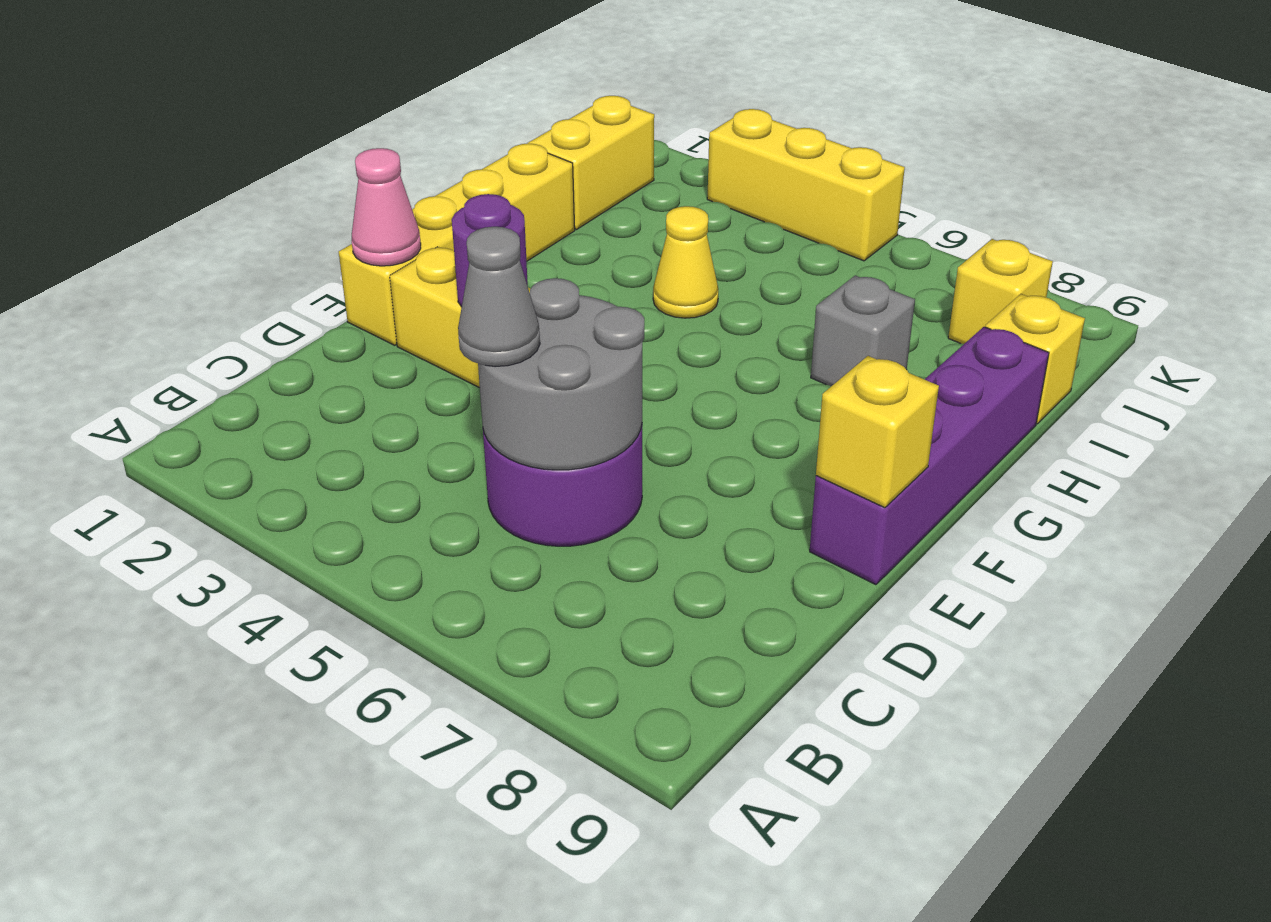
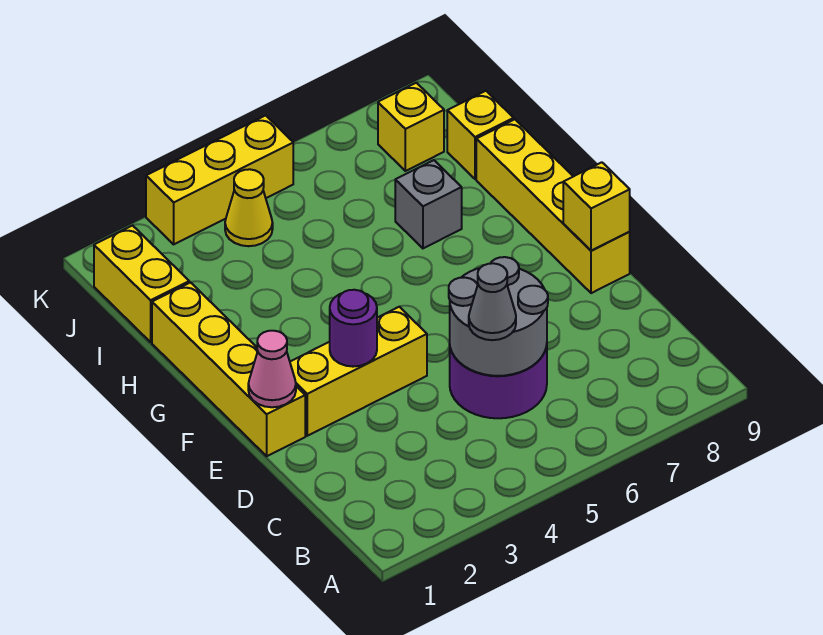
purple 1x4 brick [810,327,1049,585] -> yellow 1x4 brick [476,119,630,293]
yellow 1x1 cone [653,206,718,318] -> yellow 1x1 cone moved to [225,169,273,246]

